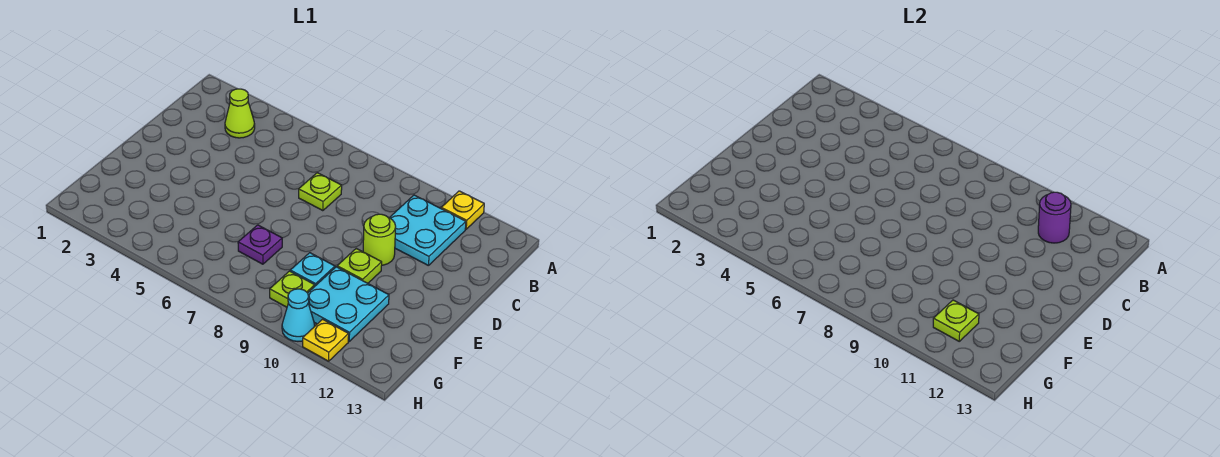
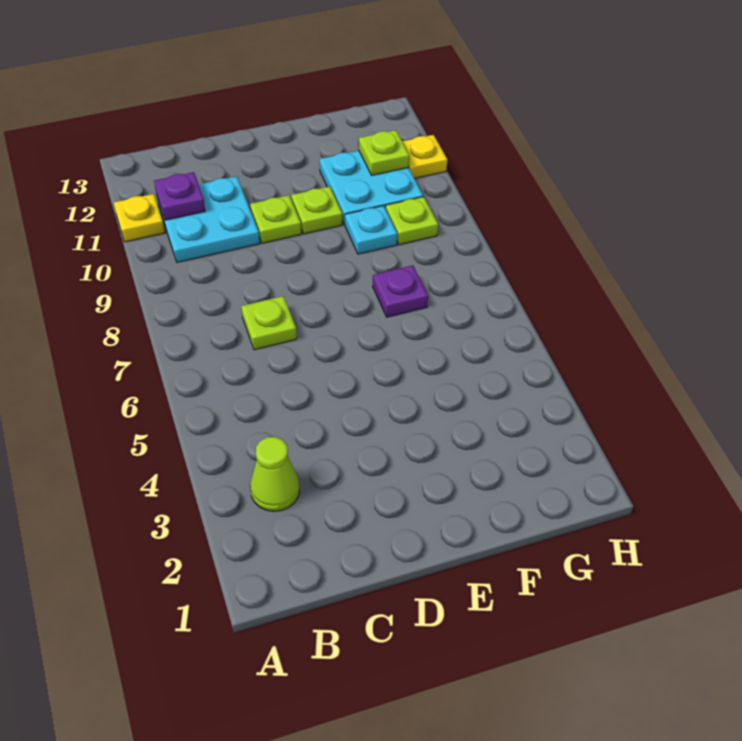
purple 1x1 round brick [1038,192,1071,243] -> purple 1x1 plate [154,172,205,220]
lime 1x1 round brick [363,214,396,265] -> lime 1x1 plate [250,195,301,243]
cyan 1x1 cone [282,289,315,341] -> none

